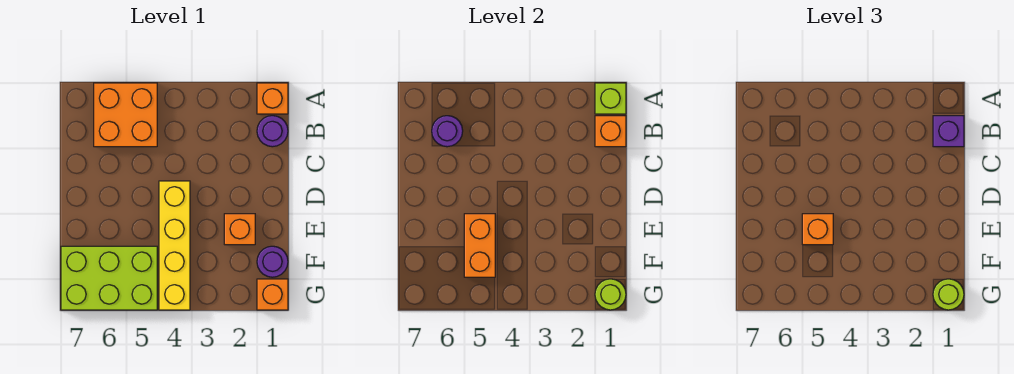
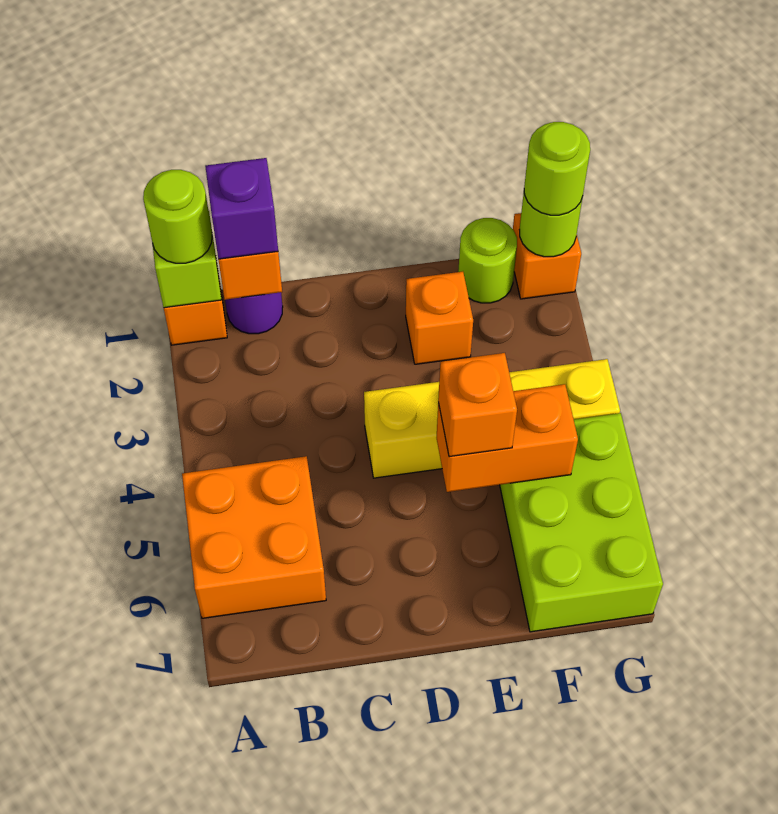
none -> lime 1x1 round brick [143,170,212,263]
purple 1x1 round brick [432,116,463,147] -> none
purple 1x1 round brick [257,246,288,277] -> lime 1x1 round brick [458,218,517,303]

